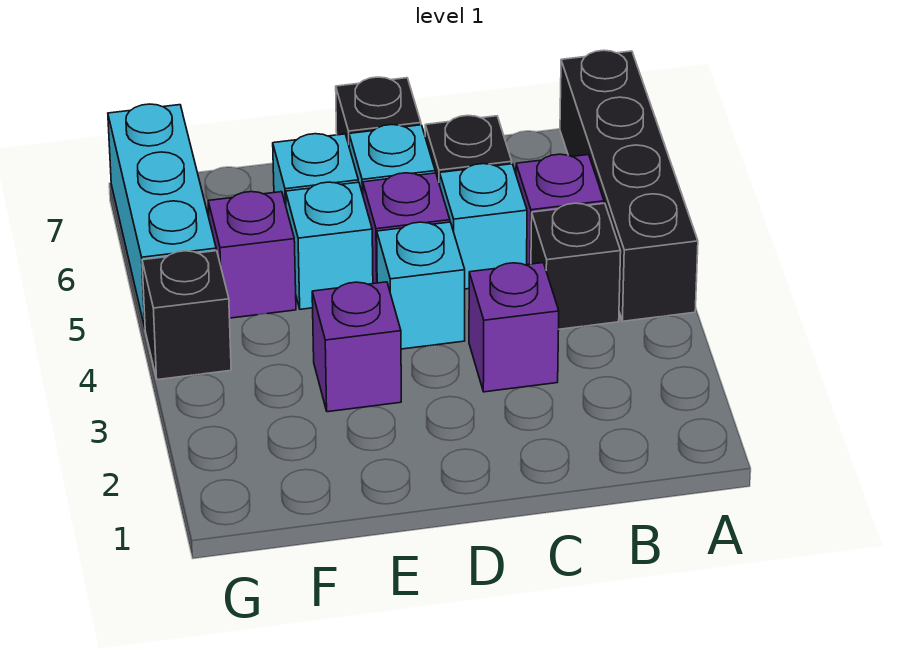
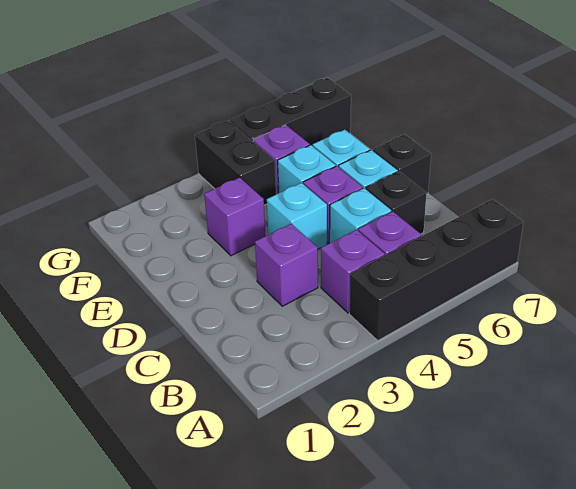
black 1x1 brick [531,203,621,329] -> purple 1x1 brick [321,230,385,313]
black 1x1 brick [142,251,231,380] -> black 1x2 brick [195,120,276,205]
cyan 1x3 brick [108,104,216,327] -> black 1x3 brick [230,78,351,146]

